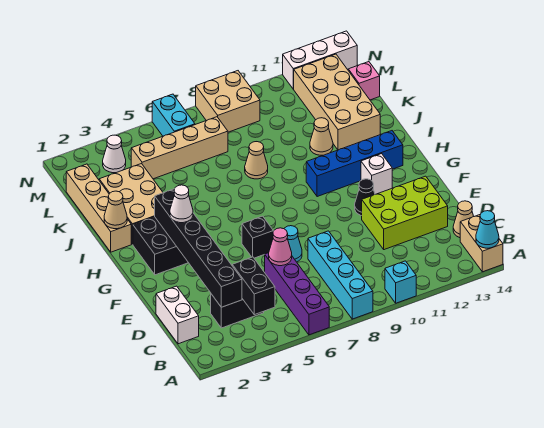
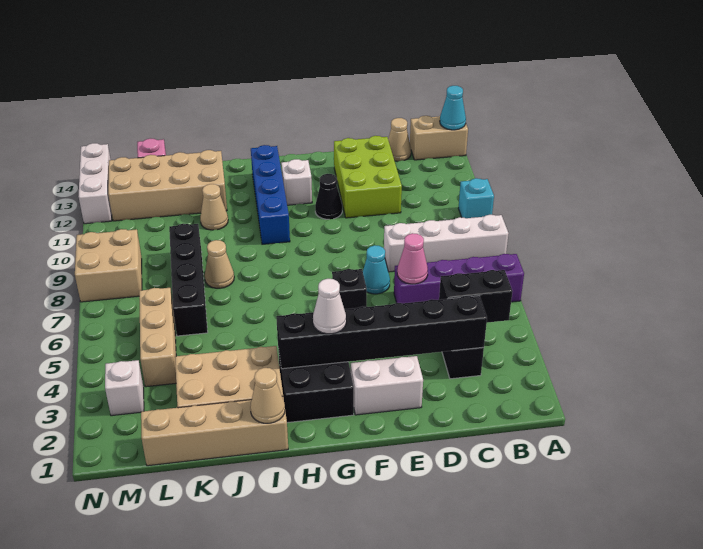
cyan 1x4 brick [308,231,373,319] -> white 1x4 brick [384,215,509,272]
white 1x2 brick [156,286,199,344] -> white 1x2 brick moved to [351,356,423,415]
none -> black 1x4 brick [169,224,208,336]
tan 1x4 brick [131,117,228,179] -> tan 1x3 brick [139,288,176,387]
white 1x1 cone [103,135,126,173] -> white 1x1 brick [105,360,144,416]
cyan 1x2 brick [152,94,195,136] -> none

